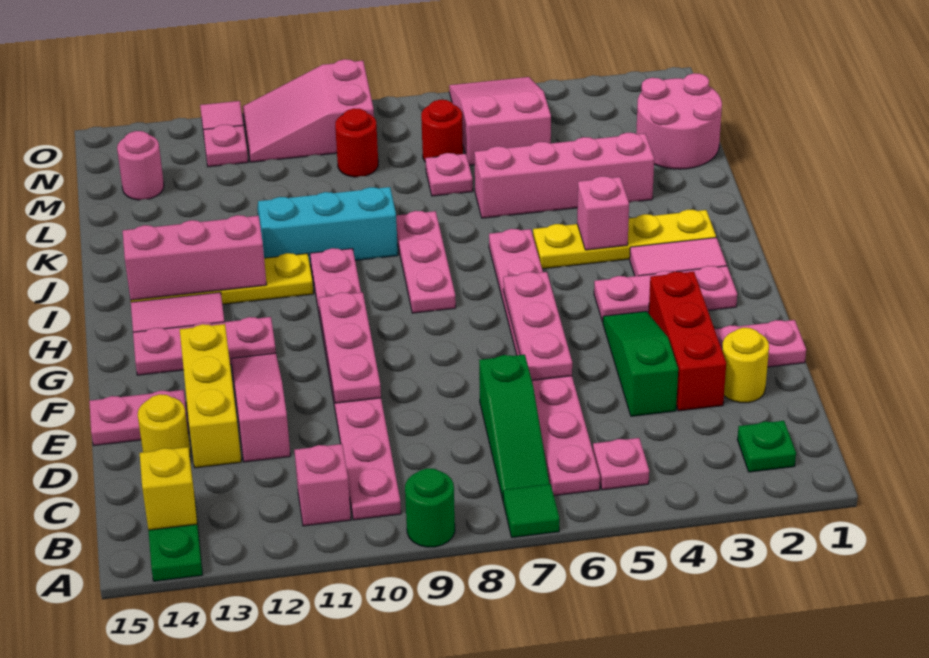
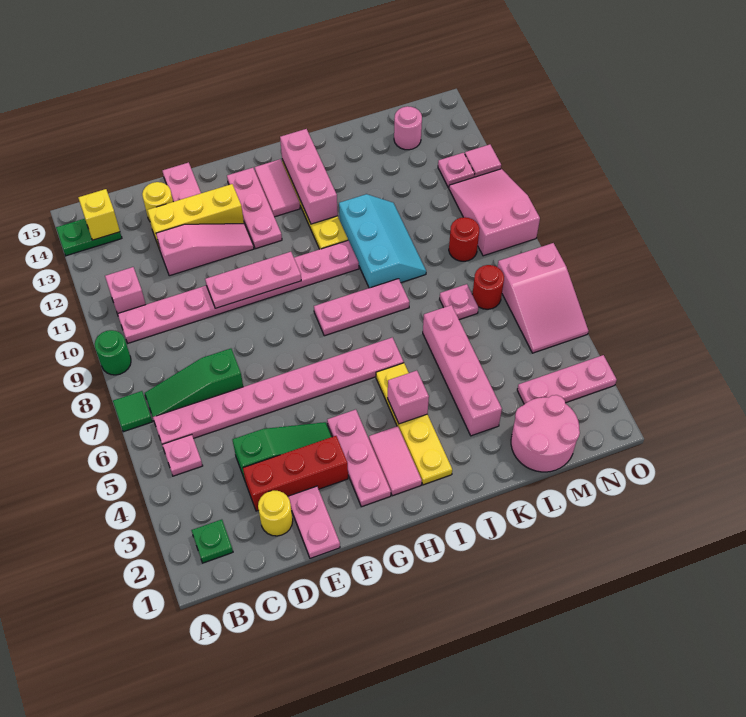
pink 1x3 plate [503,272,572,380] -> pink 1x3 plate moved to [517,355,617,404]
pink 2x3 slope [449,77,551,165] -> pink 2x3 slope turned to [498,243,588,353]

